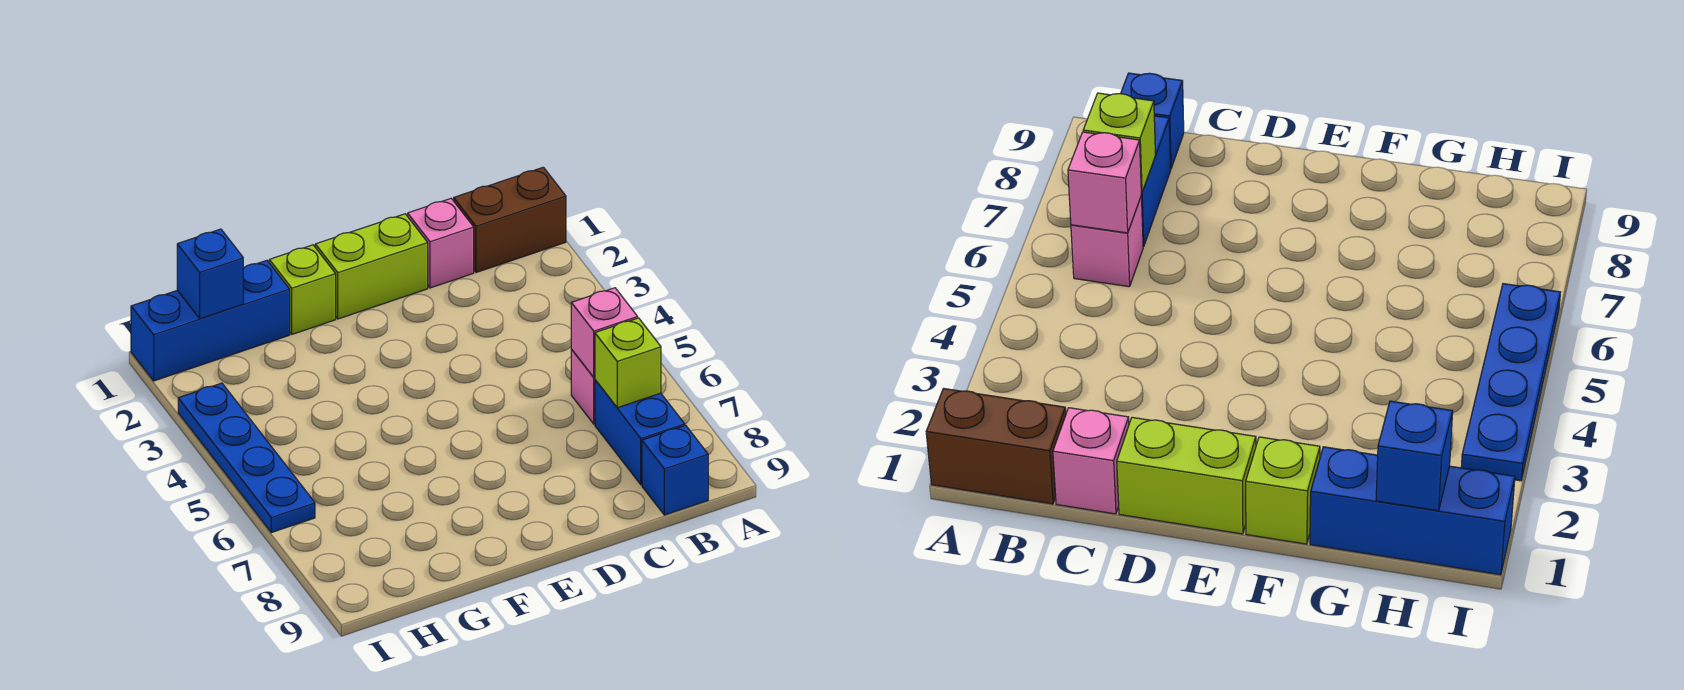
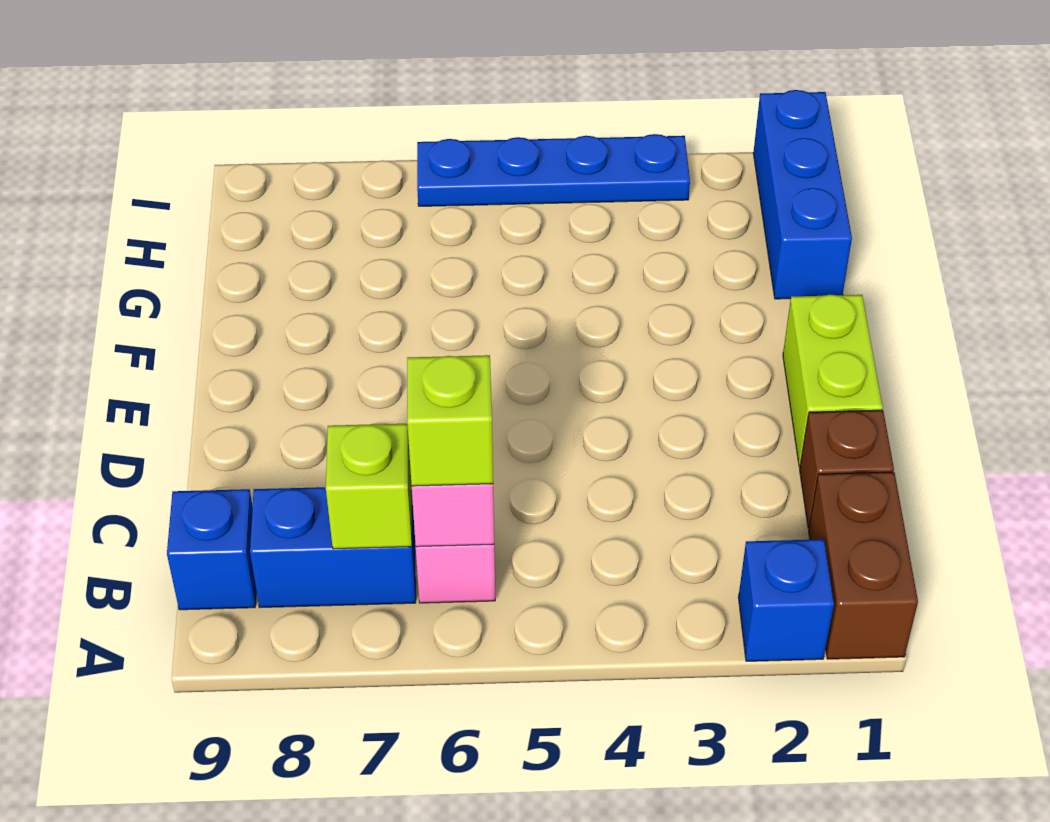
pink 1x1 brick [408,198,474,288] -> brown 1x1 brick [800,410,894,528]
lime 1x1 brick [269,245,336,334] -> lime 1x1 brick moved to [407,355,493,486]
blue 1x1 brick [177,229,243,319] -> blue 1x1 brick moved to [738,539,834,661]

